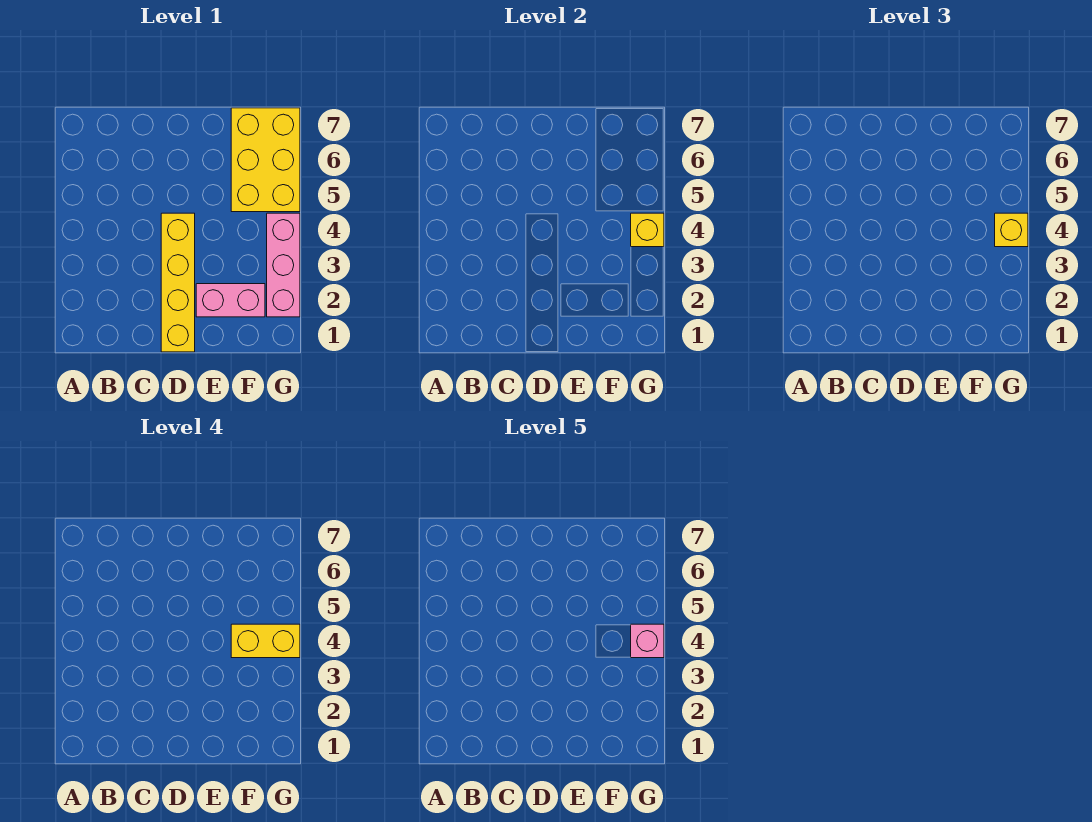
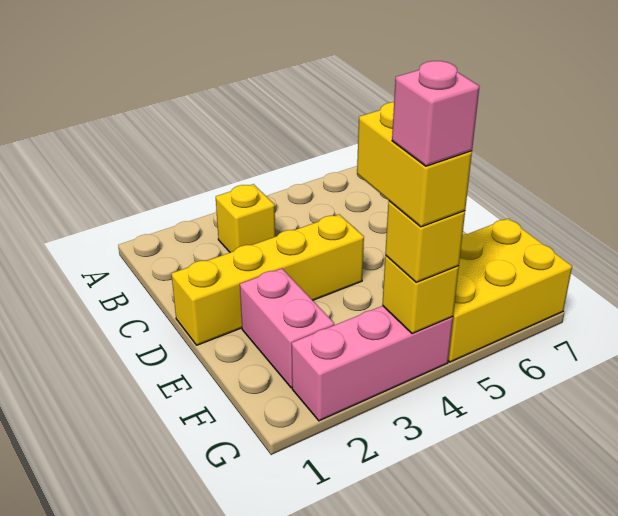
none -> yellow 1x1 brick [216,184,275,252]

